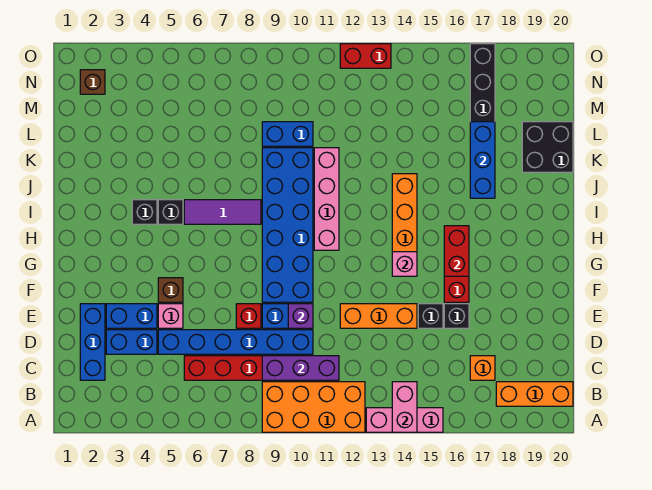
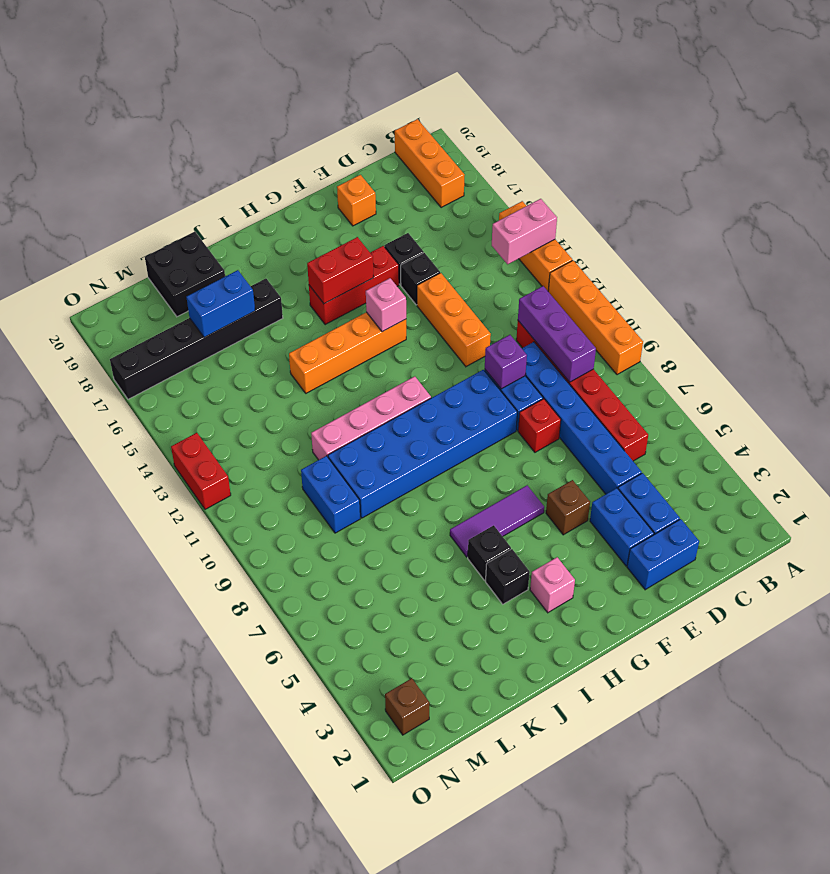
orange 2x4 brick [262,382,365,432] -> orange 1x4 brick [548,260,643,375]
pink 1x3 brick [366,408,443,432] -> orange 1x3 brick [499,201,572,291]
blue 1x3 brick [80,304,105,380] -> blue 1x2 brick [627,519,699,590]
orange 1x1 brick [470,356,495,380] -> orange 1x1 brick moved to [337,175,376,226]
pink 1x1 brick [158,304,183,328] -> pink 1x1 brick moved to [530,557,575,613]
purple 1x3 tile [184,200,261,224] -> purple 1x3 tile turned to [450,485,544,557]
blue 1x3 brick [470,122,495,198] -> blue 1x2 brick [186,270,255,337]

